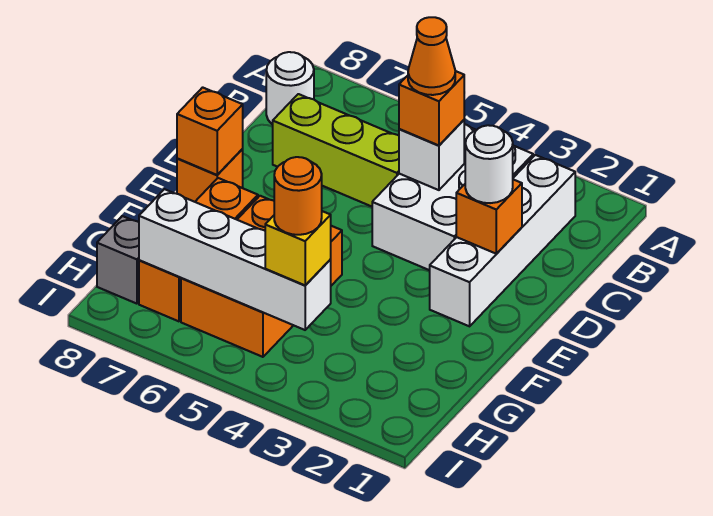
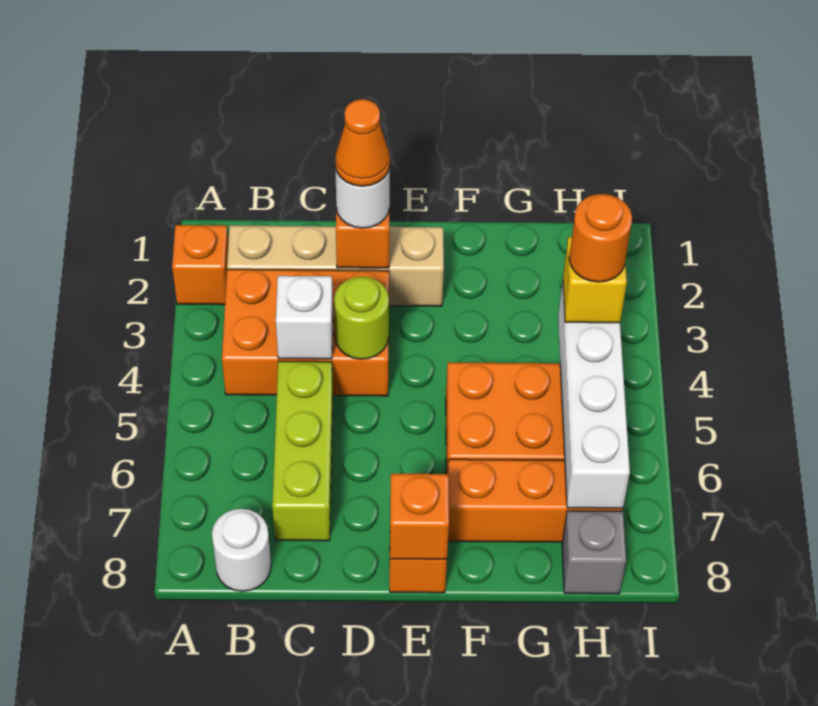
white 1x4 brick [430,155,575,326] -> tan 1x4 brick [227,225,444,306]
white 2x3 brick [372,124,533,270] -> orange 2x3 brick [222,269,389,396]
orange 1x1 brick [399,71,464,145] -> orange 1x1 brick moved to [172,225,228,305]
orange 1x1 cone [408,17,455,95] -> orange 1x1 cone moved to [335,99,390,186]
none -> lime 1x1 round brick [334,276,389,359]

